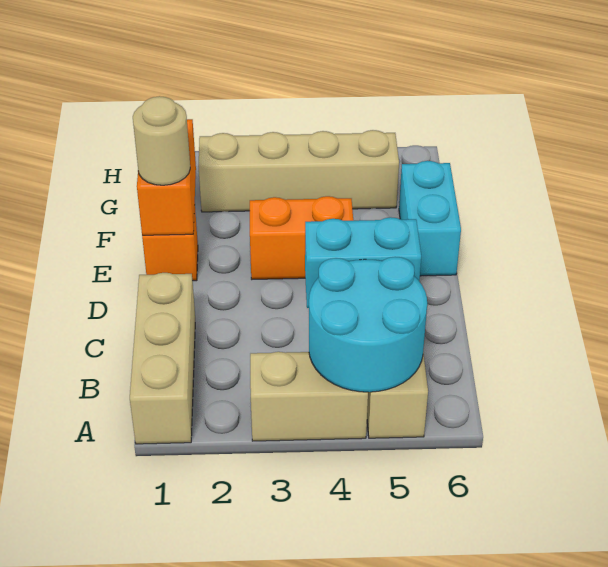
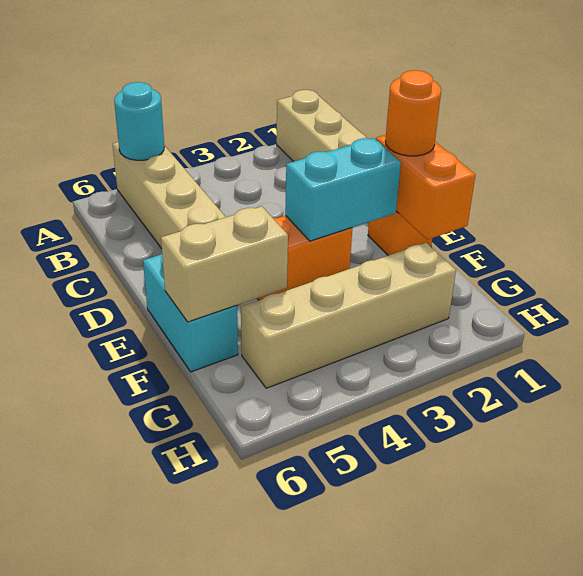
tan 1x2 brick [250,352,368,441] -> tan 1x2 brick moved to [161,207,288,322]
cyan 2x2 round brick [309,257,427,392] -> cyan 1x1 round brick [114,82,164,160]
cyan 1x2 brick [305,217,421,308] -> cyan 1x2 brick moved to [285,138,401,241]
tan 1x1 round brick [133,96,190,185] -> orange 1x1 round brick [385,70,441,156]

